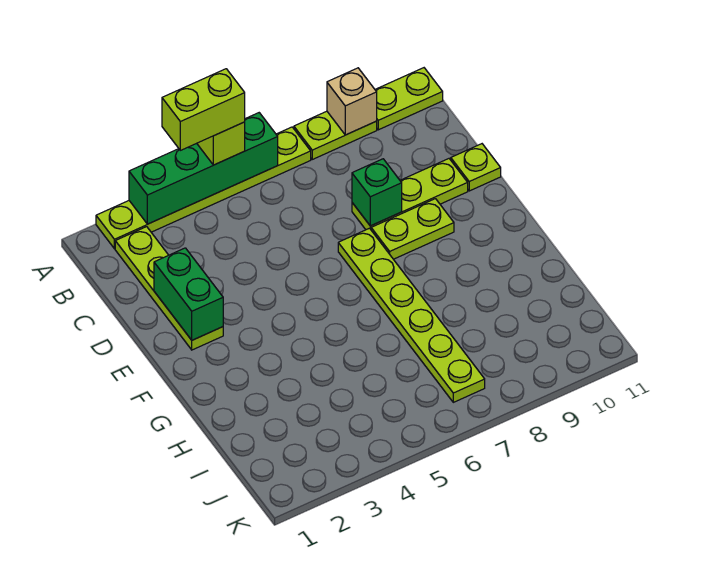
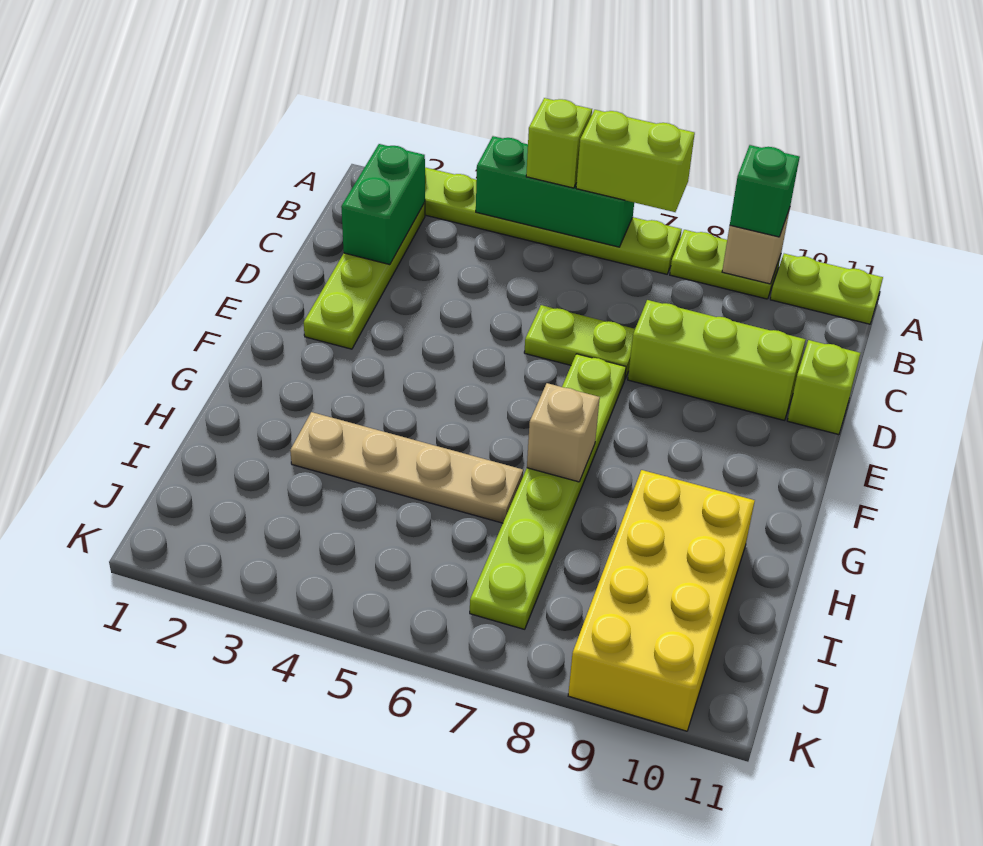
green 1x4 brick [129,113,278,224] -> green 1x3 brick [476,136,634,247]
lime 1x2 brick [162,69,245,150] -> lime 1x2 brick moved to [576,110,695,212]
green 1x2 brick [154,248,223,340] -> green 1x2 brick moved to [341,144,425,265]
lime 1x3 plate [352,159,468,230] -> lime 1x3 brick [628,300,806,420]
green 1x1 brick [352,159,402,226] -> green 1x1 brick moved to [730,145,800,237]
lime 1x1 plate [451,144,501,191] -> lime 1x1 brick [787,340,860,435]
lime 1x2 plate [371,199,454,259] -> lime 1x2 plate moved to [524,305,635,378]
none -> tan 1x1 brick [527,383,600,482]
none -> tan 1x4 plate [290,412,523,523]
none -> yellow 2x4 brick [568,470,755,731]

